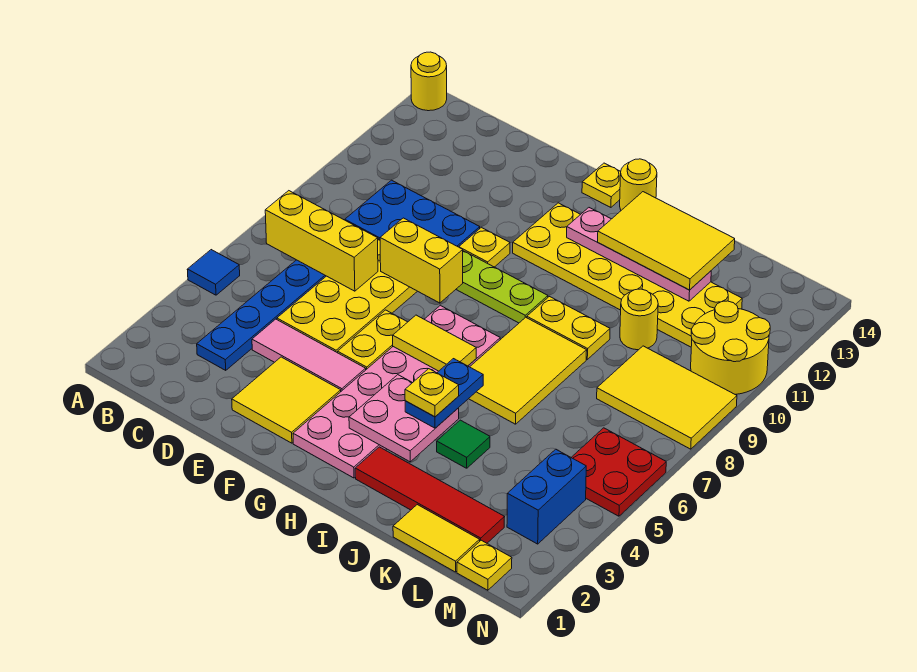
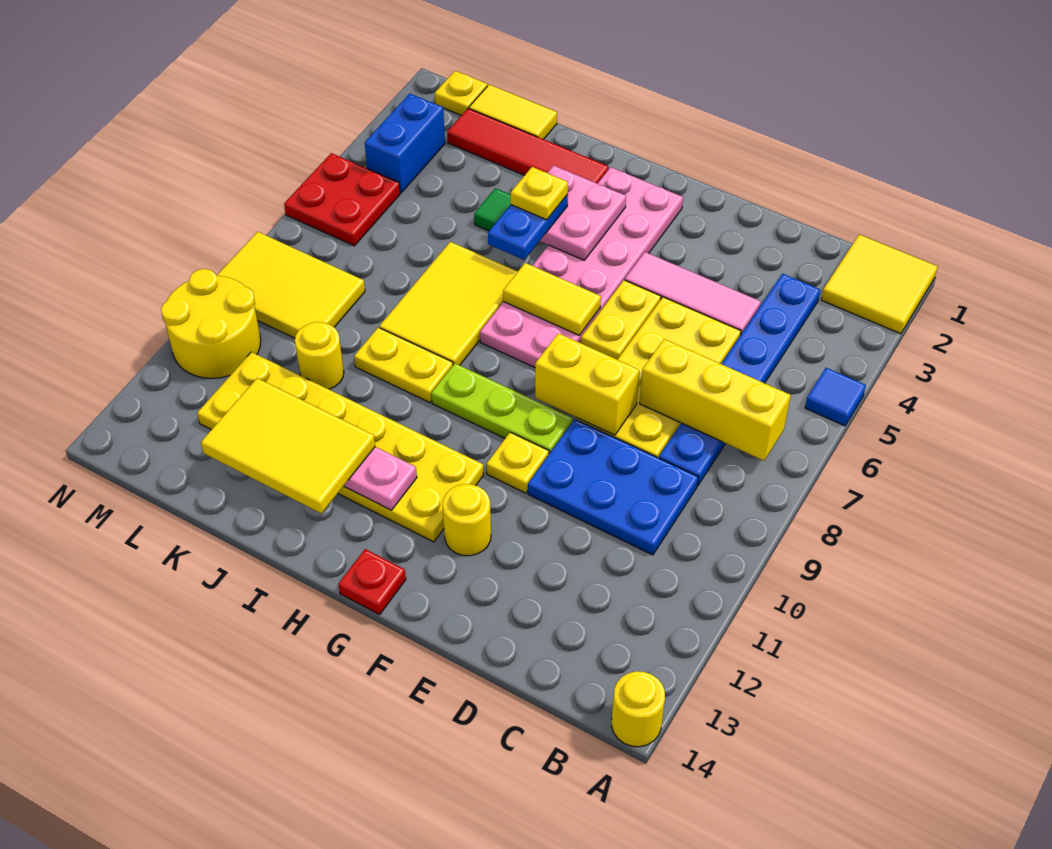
yellow 2x2 tile [232,357,341,443] -> yellow 2x2 tile moved to [821,235,938,334]
yellow 1x1 plate [582,163,621,207] -> red 1x1 plate [338,549,406,615]
yellow 1x1 round brick [620,159,657,210] -> yellow 1x1 round brick moved to [443,484,491,556]

